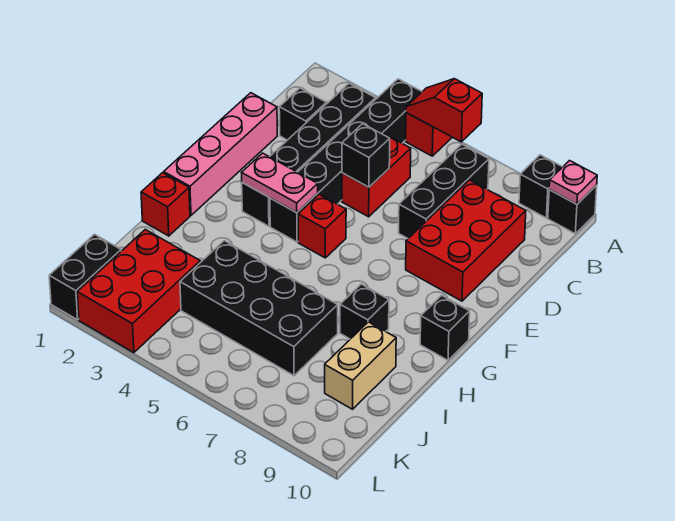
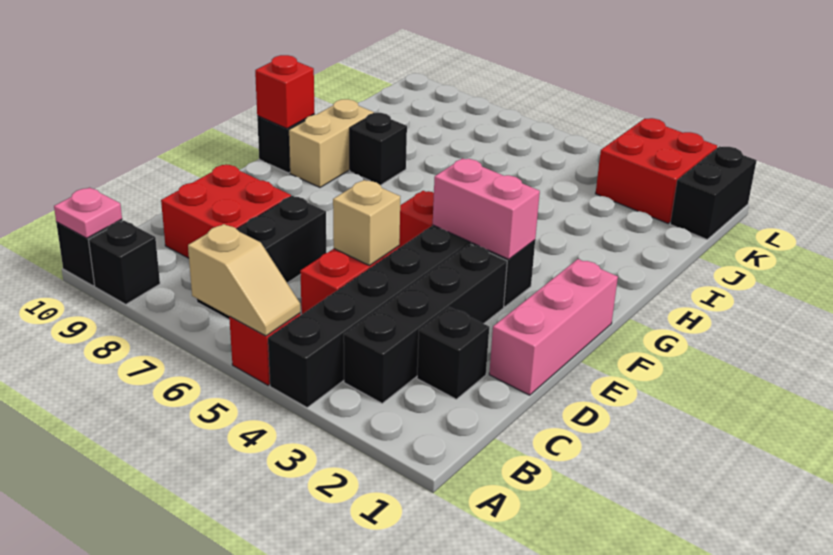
red 1x2 slope [406,79,482,142] -> tan 1x2 slope [188,224,300,336]
red 2x3 brick [406,180,526,301] -> red 2x2 brick [161,164,291,258]
pink 1x4 brick [164,93,277,215] -> pink 1x3 brick [489,259,618,395]
black 1x1 brick [342,124,390,187] -> tan 1x1 brick [333,180,400,266]
pink 1x2 plate [242,153,318,213] -> pink 1x2 brick [433,158,540,259]
red 1x1 brick [141,173,190,236] -> red 1x1 brick moved to [255,55,315,128]
black 2x4 brick [180,241,338,376] -> none
tan 1x2 brick [325,322,396,409] -> tan 1x2 brick moved to [289,99,374,187]
red 2x3 brick [77,230,200,353] -> red 2x2 brick [596,118,717,223]

